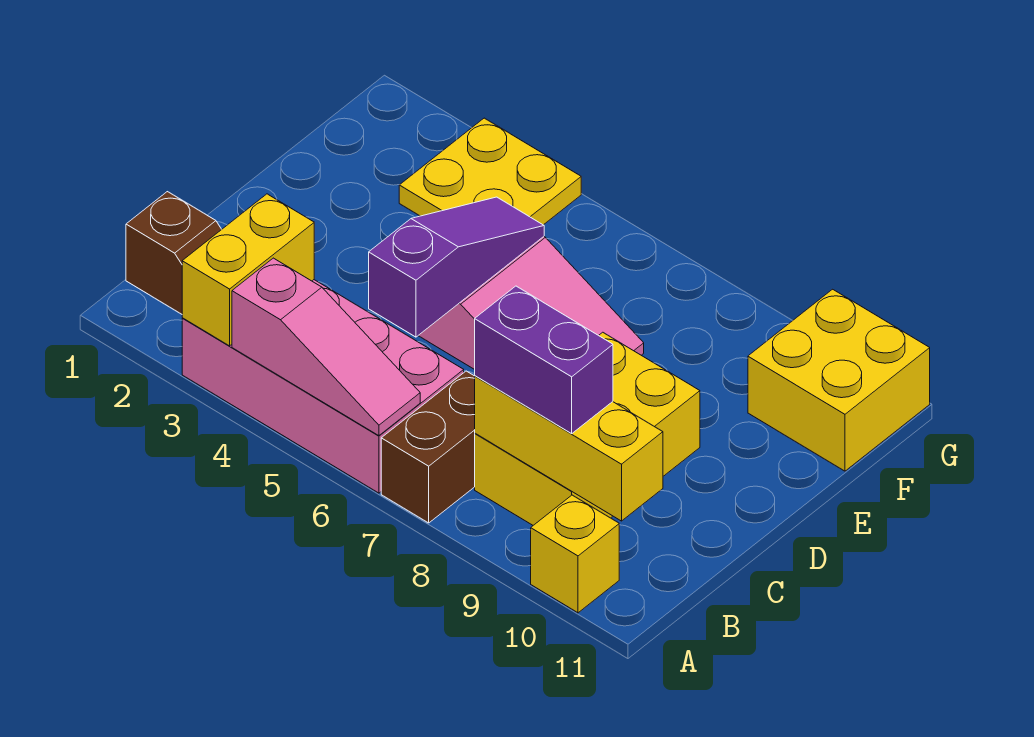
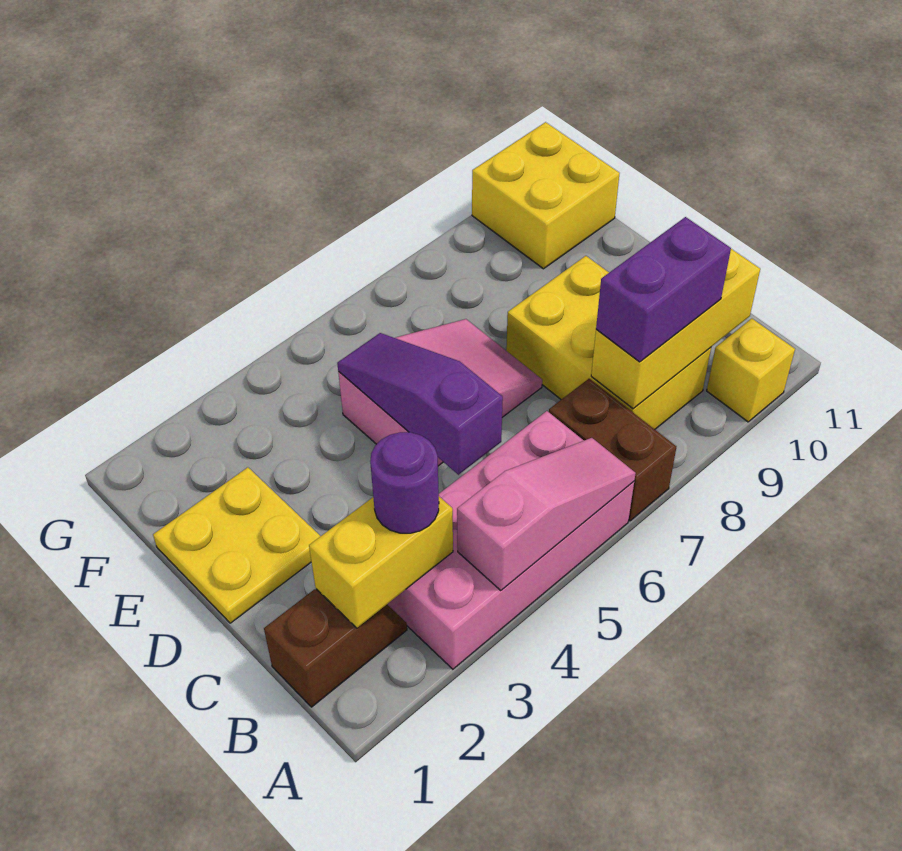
yellow 1x2 brick [182,194,314,346] -> yellow 1x2 brick turned to [309,497,453,628]
none -> purple 1x1 round brick [370,432,439,533]
yellow 2x2 plate [399,118,581,225] -> yellow 2x2 plate moved to [153,467,320,623]

